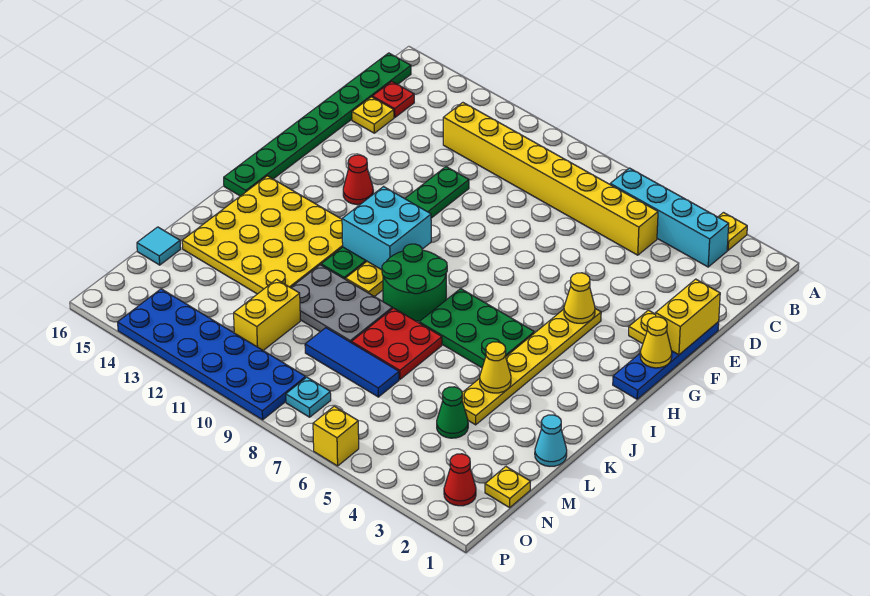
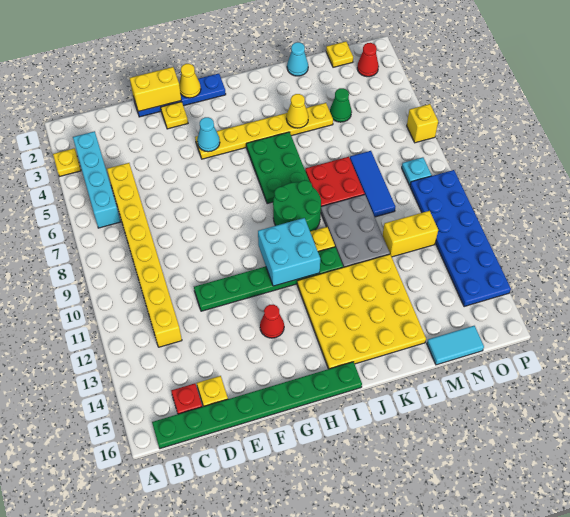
yellow 1x1 cone [564,273,595,323] -> cyan 1x1 cone [197,117,220,152]
cyan 1x1 tile [137,227,181,265] -> cyan 1x2 tile [427,326,484,365]

